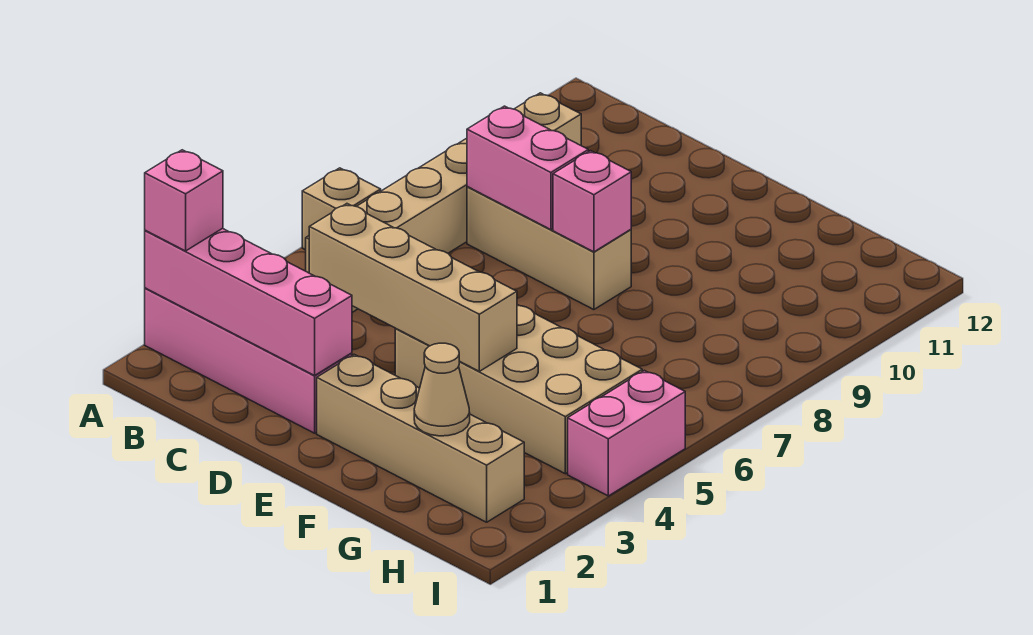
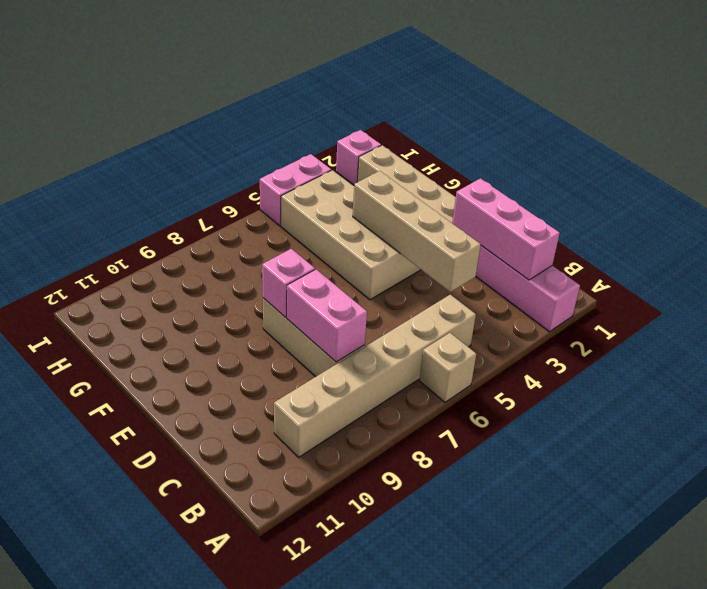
pink 1x4 brick [145,228,352,375] -> pink 1x3 brick [452,178,560,280]
pink 1x1 brick [145,150,223,251] -> pink 1x1 brick moved to [336,130,381,185]
tan 1x1 cone [414,343,470,436] -> none

